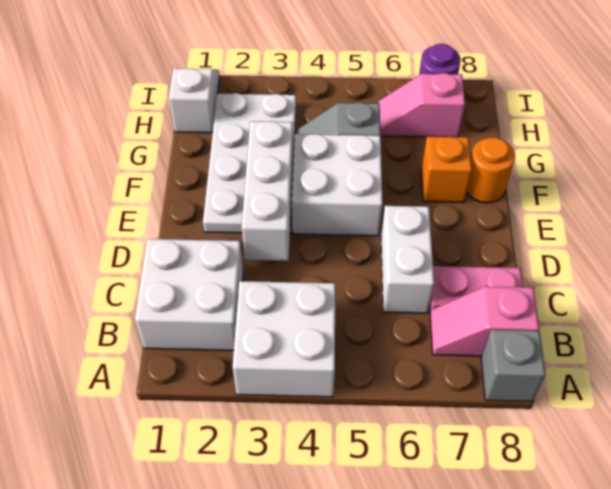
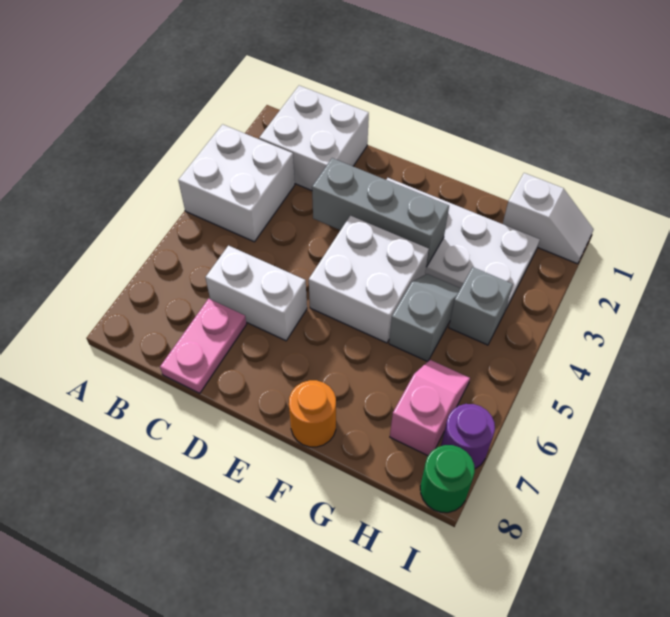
grey 1x1 brick [481,330,546,402] -> grey 1x1 brick moved to [449,267,513,345]
pink 1x2 slope [430,286,539,356] -> none
white 1x3 brick [242,121,293,261] -> grey 1x3 brick [312,158,449,267]
orange 1x1 brick [421,137,472,202] -> none
none -> green 1x1 round brick [420,445,475,513]

